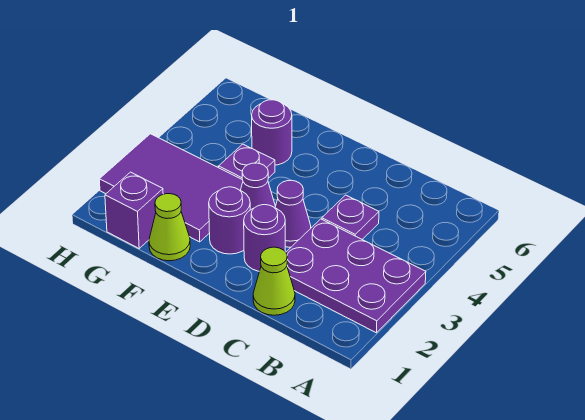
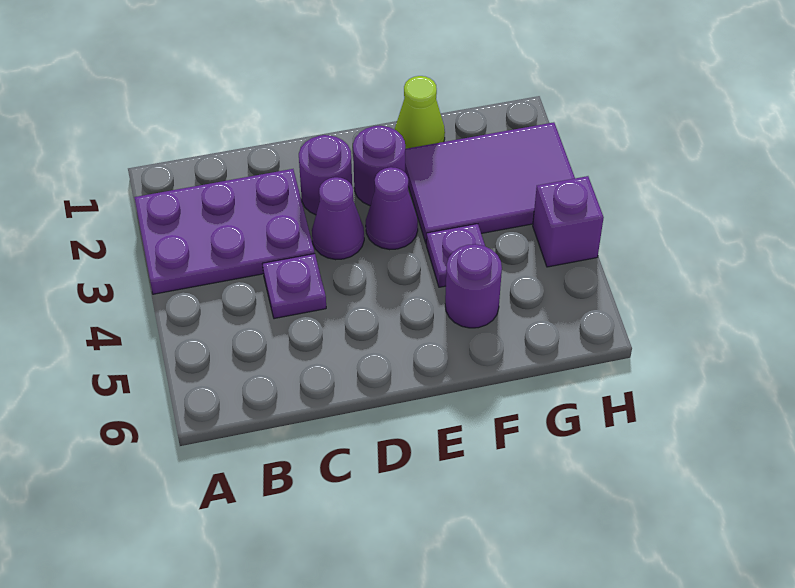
lime 1x1 cone [253,247,295,315] -> none
purple 1x1 brick [105,172,163,248] -> purple 1x1 brick moved to [533,176,604,267]

